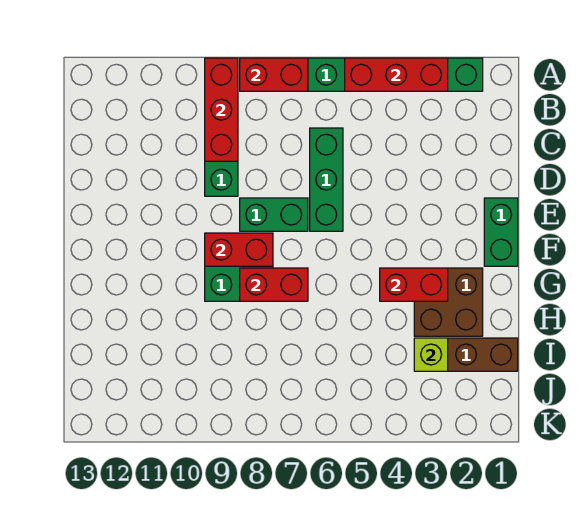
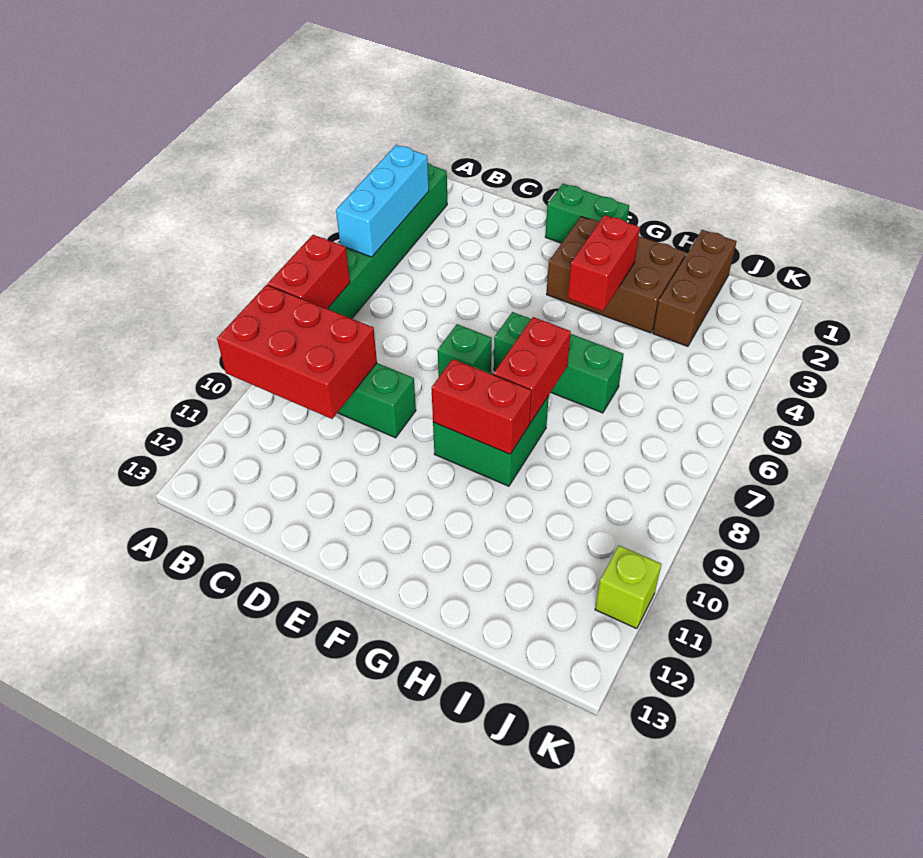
red 1x3 brick [345,58,448,91] -> cyan 1x3 brick [336,145,429,257]
red 1x3 brick [205,58,238,161] -> red 2x3 brick [217,285,377,419]
green 1x3 brick [310,128,343,231] -> green 1x3 brick moved to [494,312,624,413]
green 1x2 brick [240,198,308,231] -> green 1x1 brick [438,324,492,377]
red 1x2 brick [205,233,273,266] -> red 1x2 brick turned to [432,359,532,454]
brown 2x2 brick [414,268,483,336] -> brown 2x3 brick [547,217,686,333]
lime 1x1 brick [414,338,448,371] -> lime 1x1 brick moved to [595,546,661,629]

